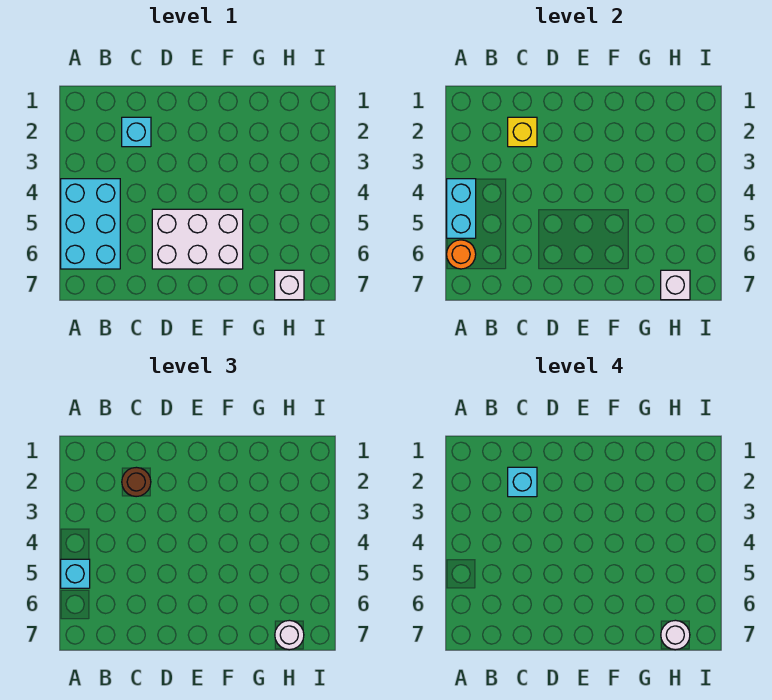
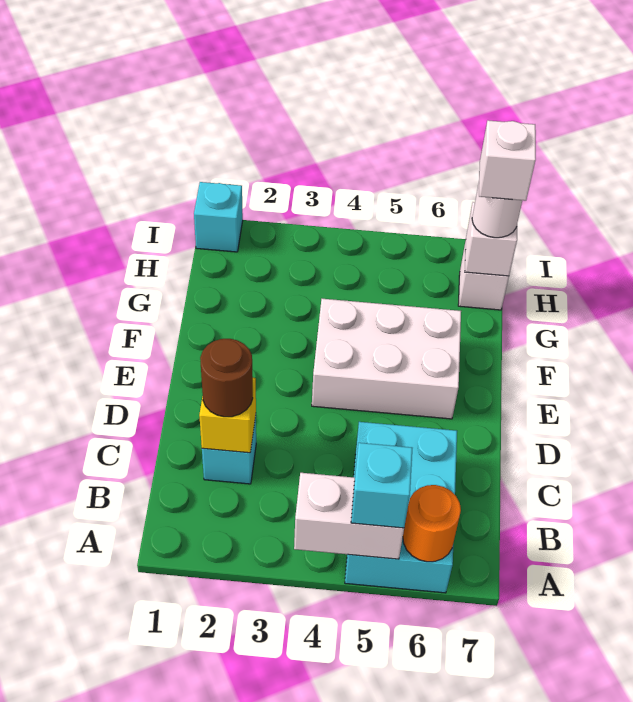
cyan 2x3 brick [61,179,120,269] -> cyan 2x3 brick turned to [345,422,457,593]
cyan 1x2 brick [447,179,476,238] -> white 1x2 brick [294,473,404,559]
cyan 1x1 brick [508,467,537,497] -> cyan 1x1 brick moved to [194,182,243,252]
white 2x3 brick [152,209,243,269] -> white 2x3 brick turned to [312,299,461,419]
white 1x1 round brick [661,620,690,650] -> white 1x1 brick [479,120,536,201]

